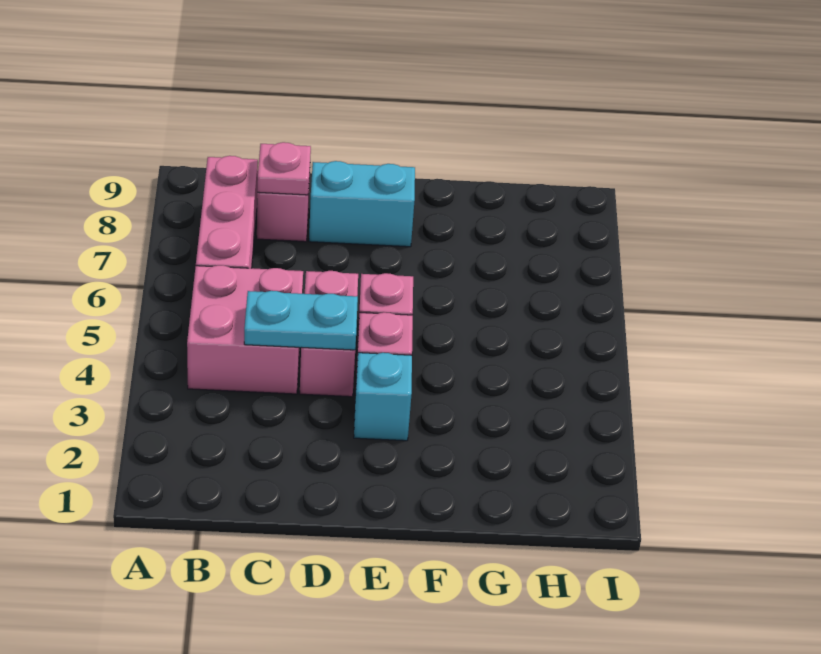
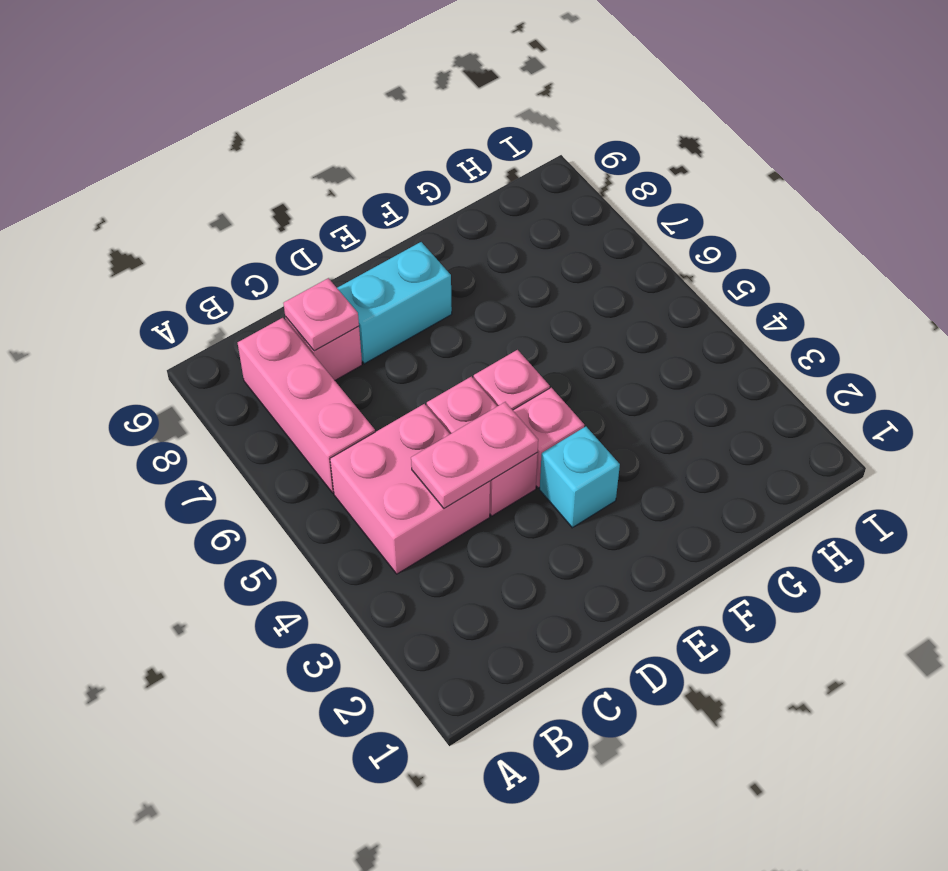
cyan 1x2 plate [244,291,358,350] -> pink 1x2 plate [411,402,538,508]

